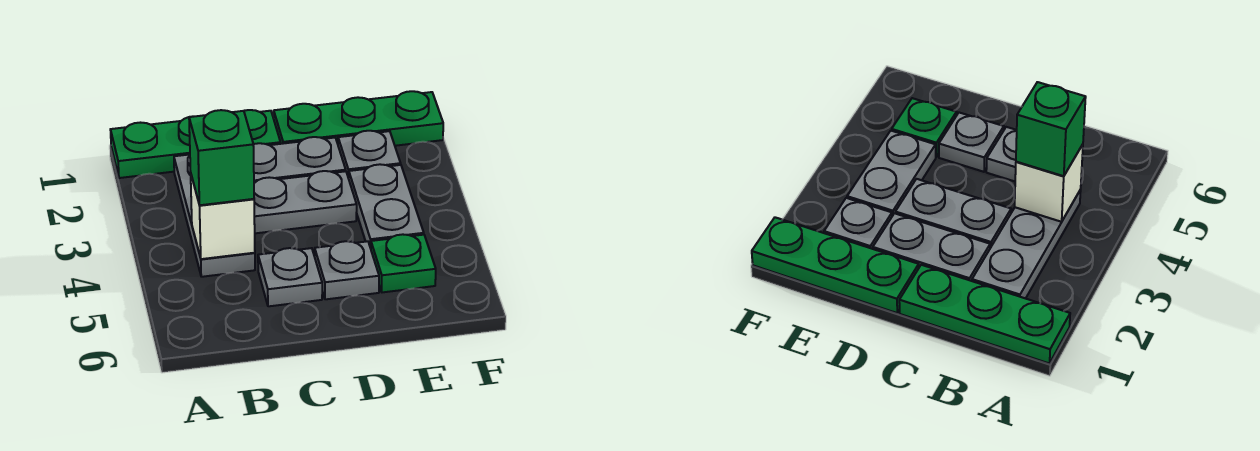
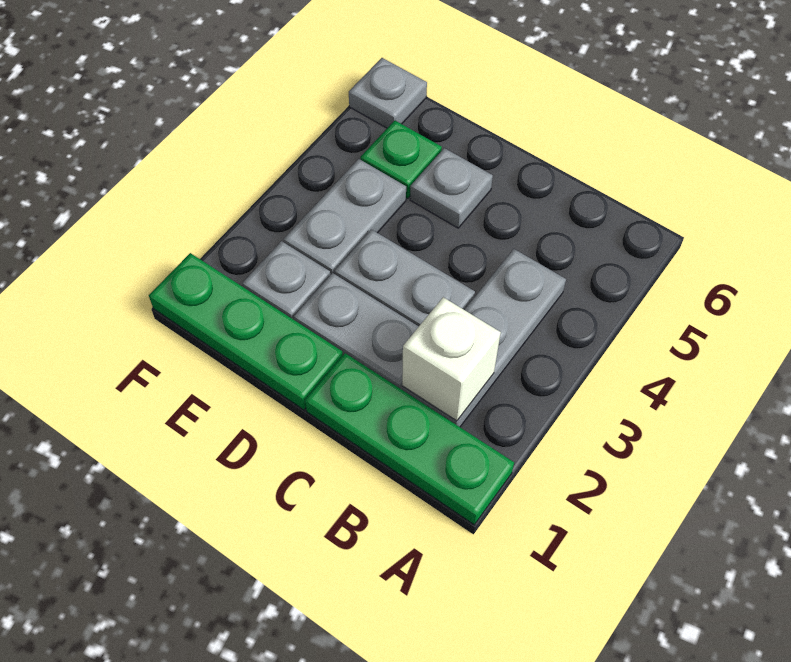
white 1x1 brick [191,175,255,259] -> white 1x1 brick moved to [402,297,501,421]
green 1x1 brick [189,110,254,205] -> none
grey 1x1 plate [258,248,322,306] -> grey 1x1 plate moved to [349,58,427,128]

